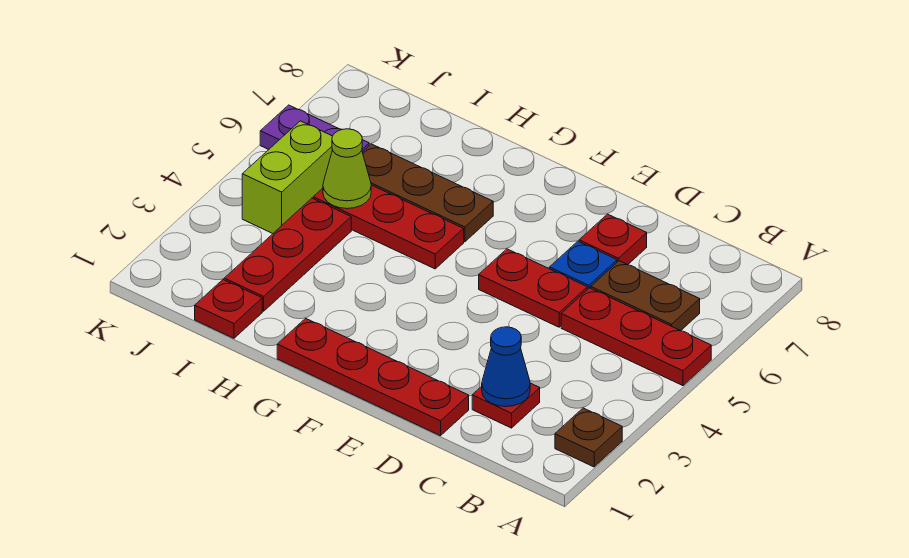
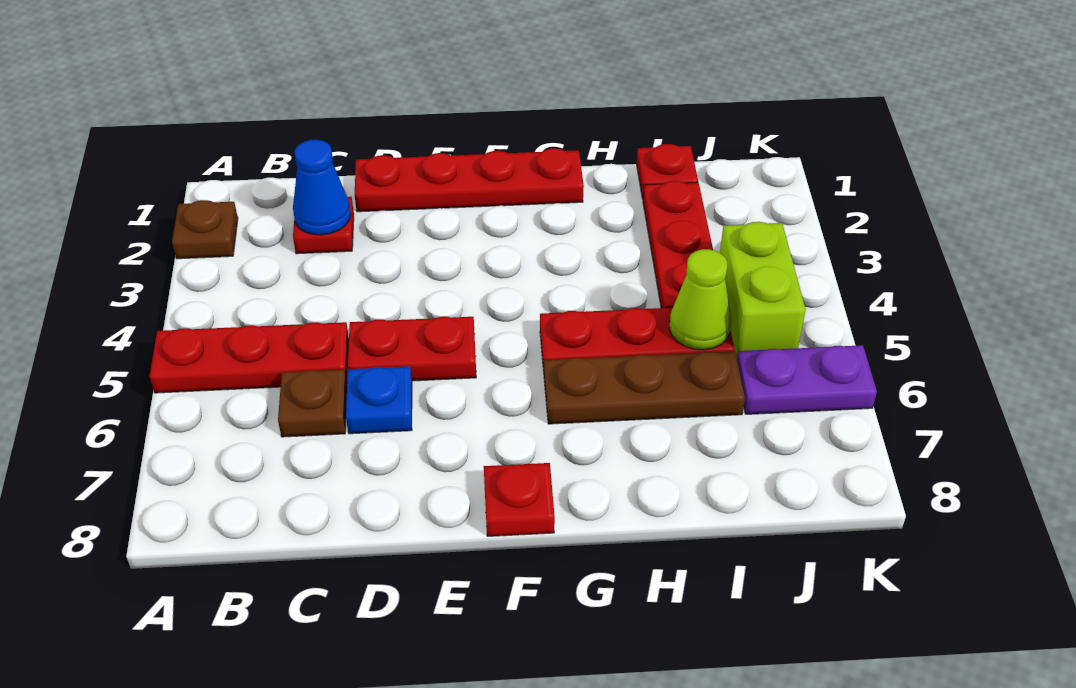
brown 1x2 plate [591,261,700,331] -> brown 1x1 plate [278,370,347,437]
red 1x1 plate [579,214,647,265] -> red 1x1 plate moved to [484,463,555,536]

